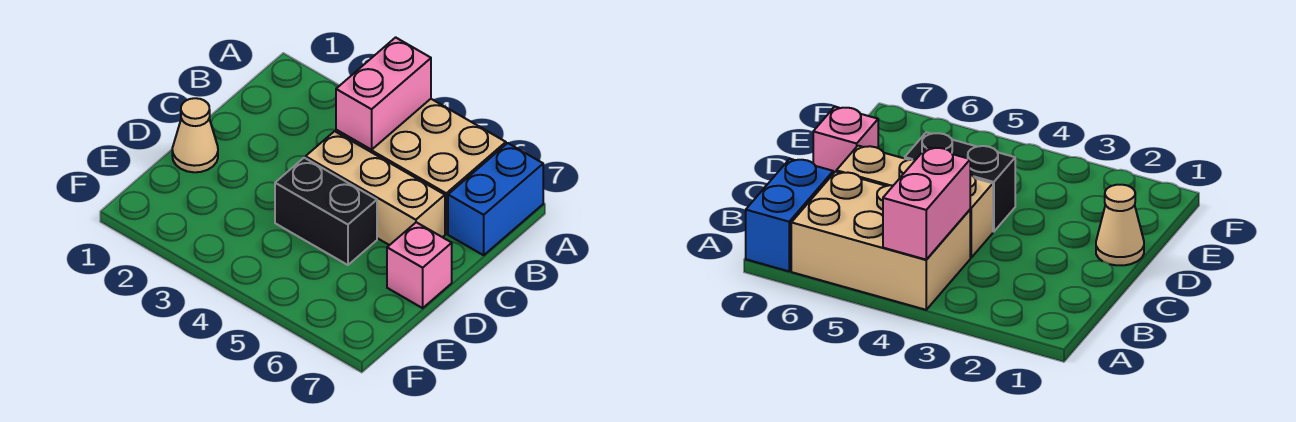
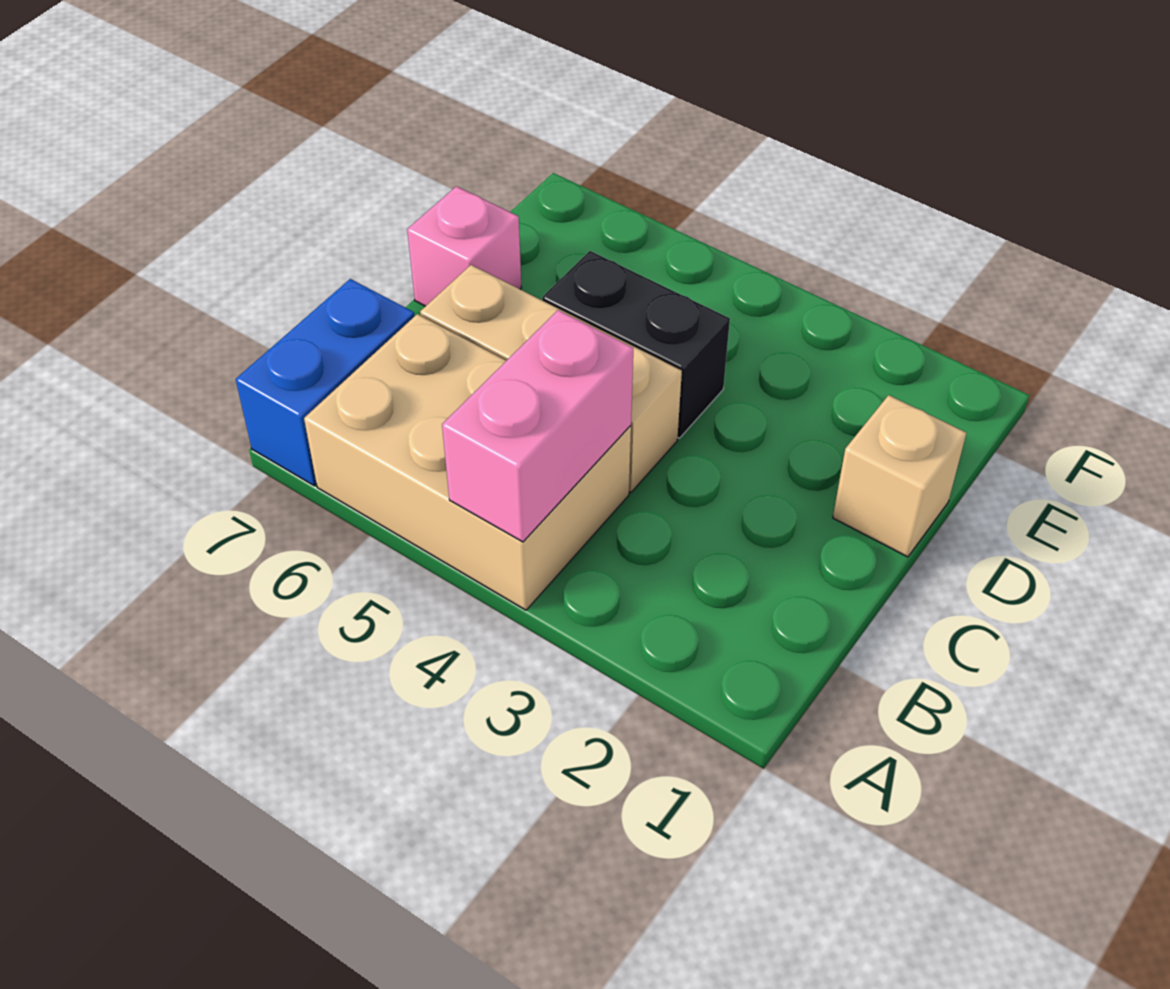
tan 1x1 cone [172,98,218,172] -> tan 1x1 brick [833,395,966,557]

